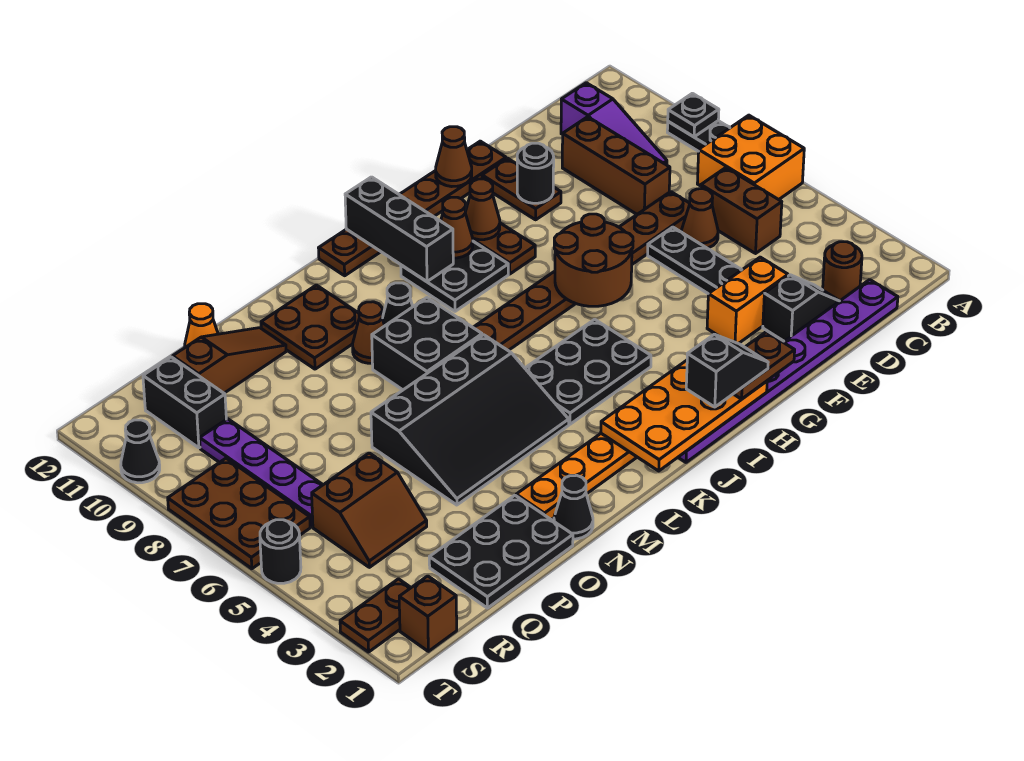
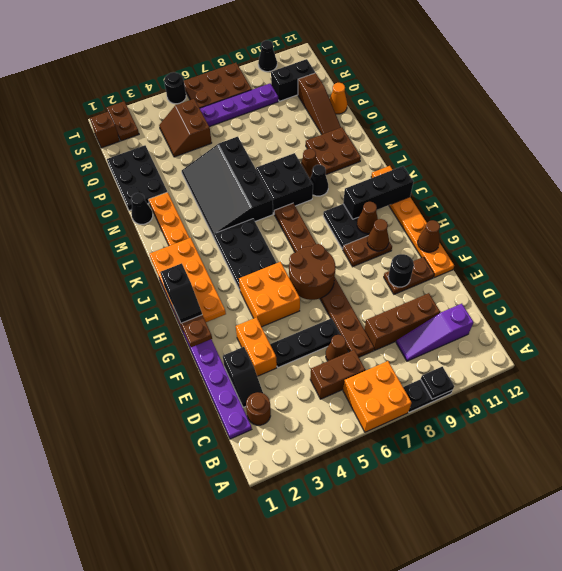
brown 1x6 plate [319,141,506,276] -> orange 1x6 plate [371,166,454,277]
none -> orange 2x2 brick [239,262,300,327]

